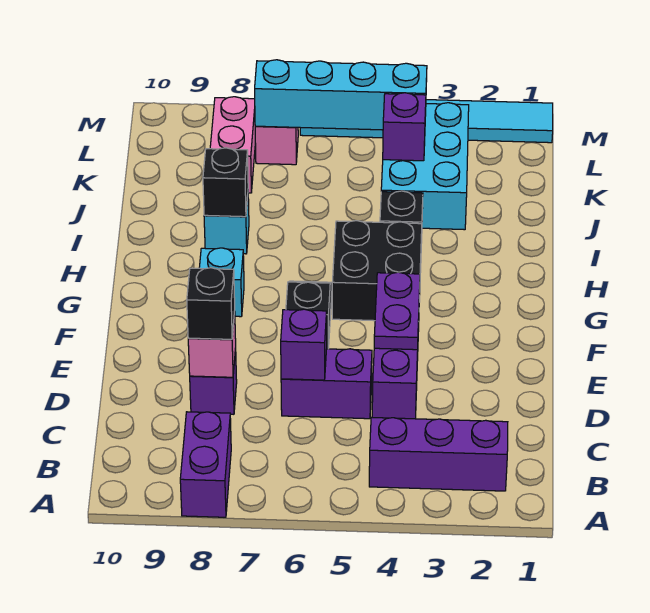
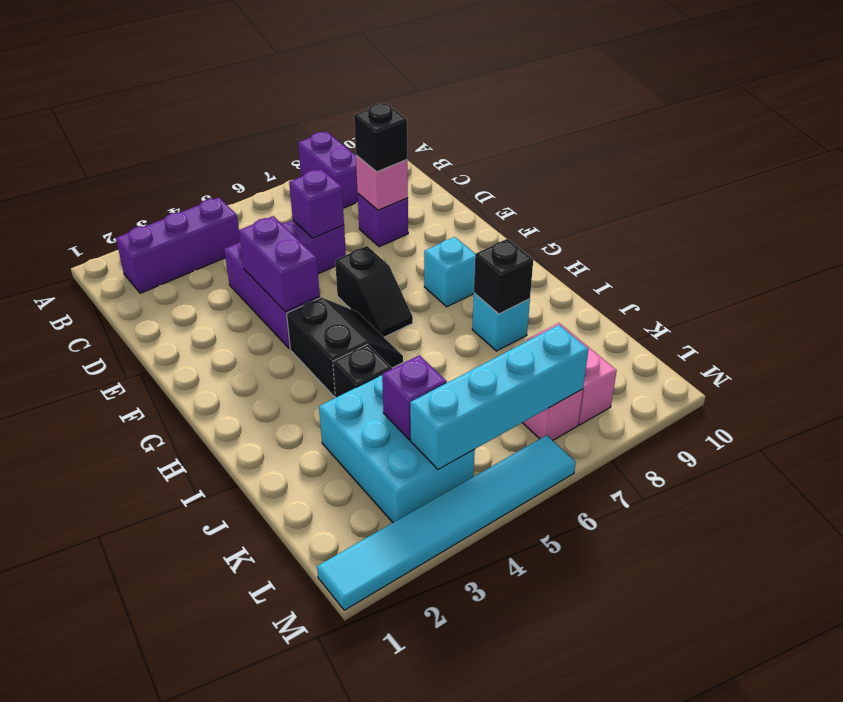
purple 1x2 plate [374,272,420,350] -> purple 1x2 brick [239,216,320,312]
black 2x2 brick [332,221,422,321] -> black 2x2 slope [287,297,403,397]

